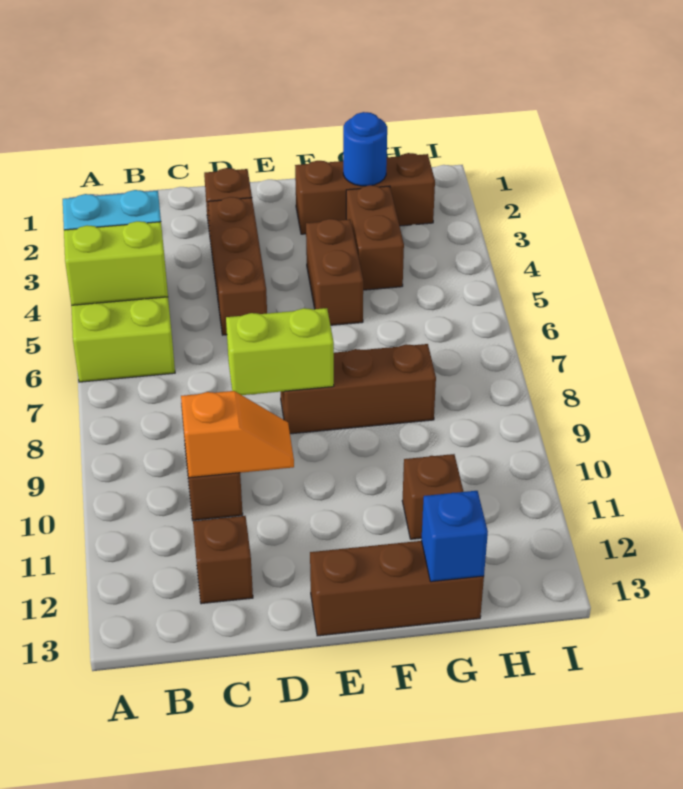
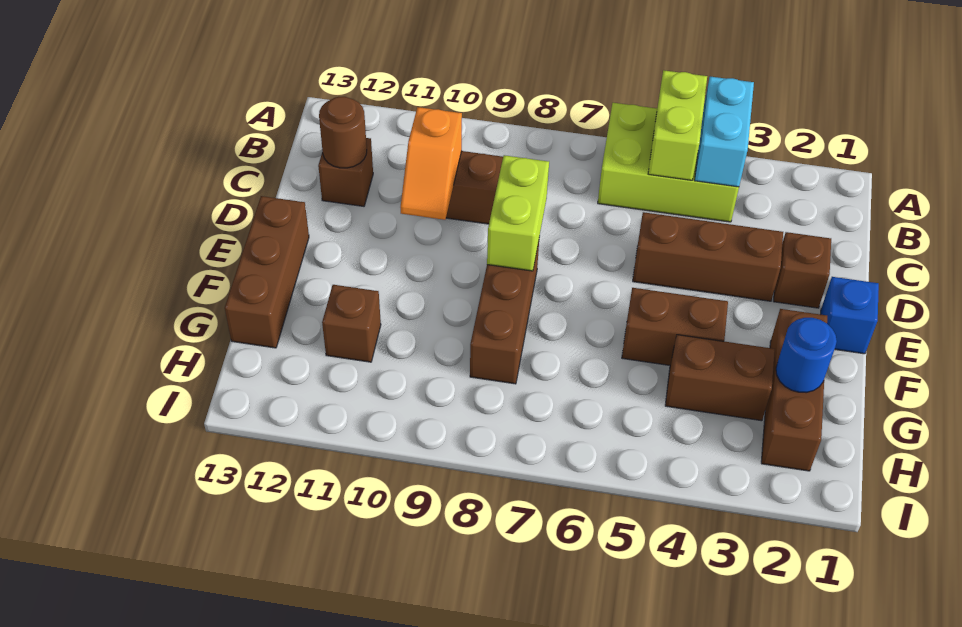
none -> brown 1x1 round brick [319,97,367,168]
blue 1x1 brick [421,491,488,582] -> blue 1x1 brick moved to [821,277,879,354]

